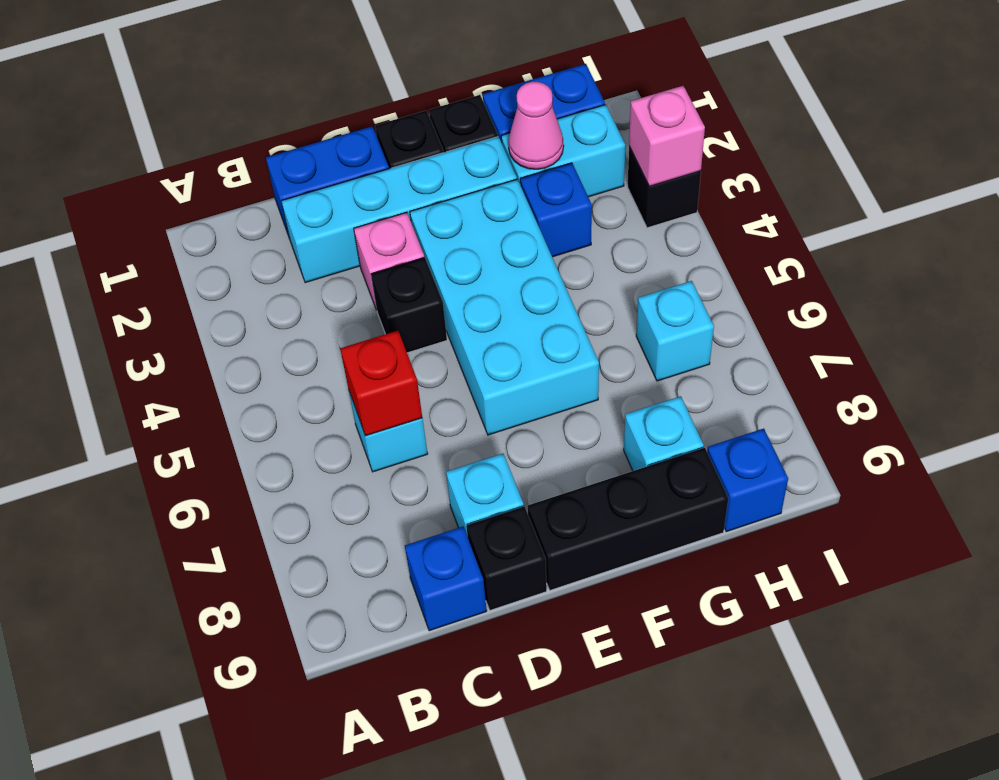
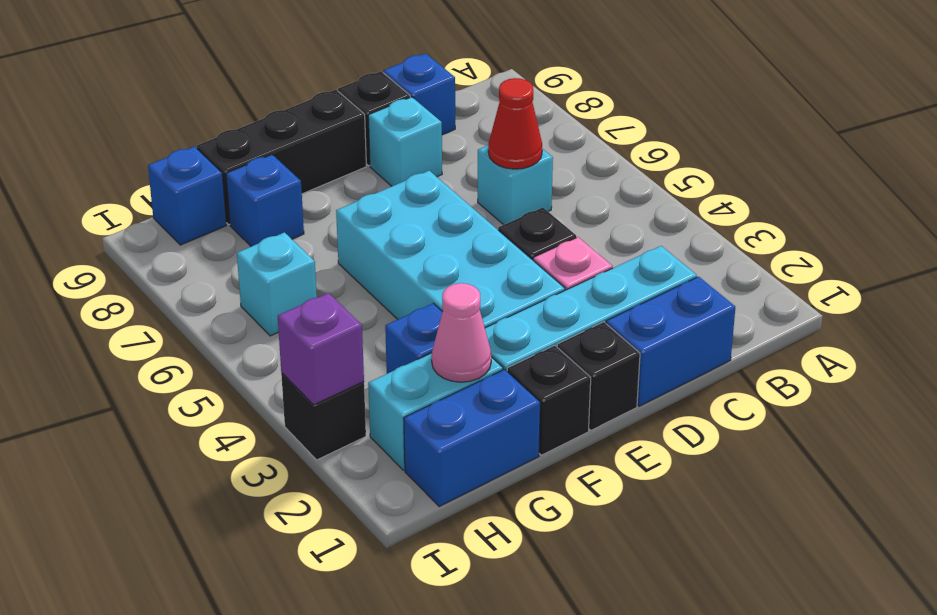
red 1x1 brick [340,331,422,436] -> red 1x1 cone [488,78,542,169]
cyan 1x1 brick [624,396,704,471] -> blue 1x1 brick [226,155,304,246]
pink 1x1 brick [629,86,705,186] -> purple 1x1 brick [278,293,364,405]

